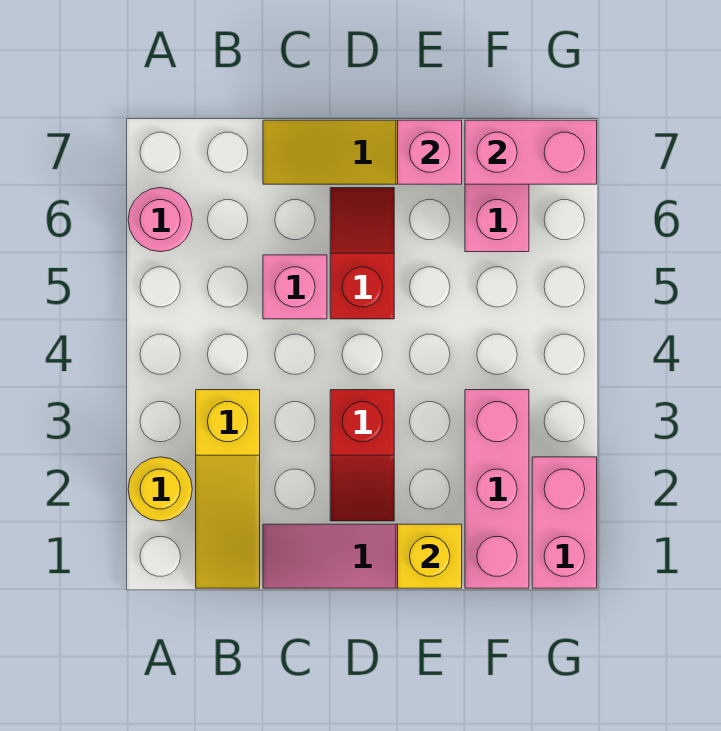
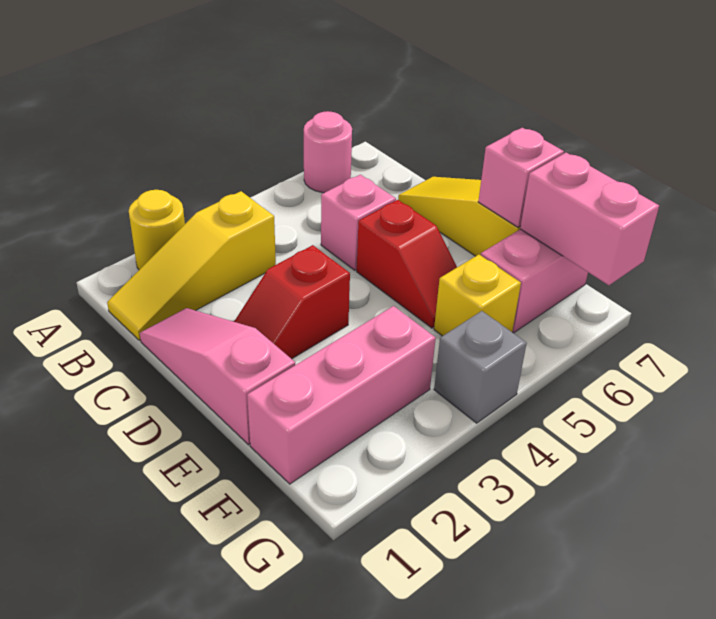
red 1x2 slope [330,188,394,319] -> red 1x2 slope turned to [357,200,457,328]
yellow 1x1 brick [398,524,462,588] -> yellow 1x1 brick moved to [434,255,521,336]
pink 1x2 brick [532,457,597,588] -> none
none -> grey 1x1 brick [434,311,527,423]

